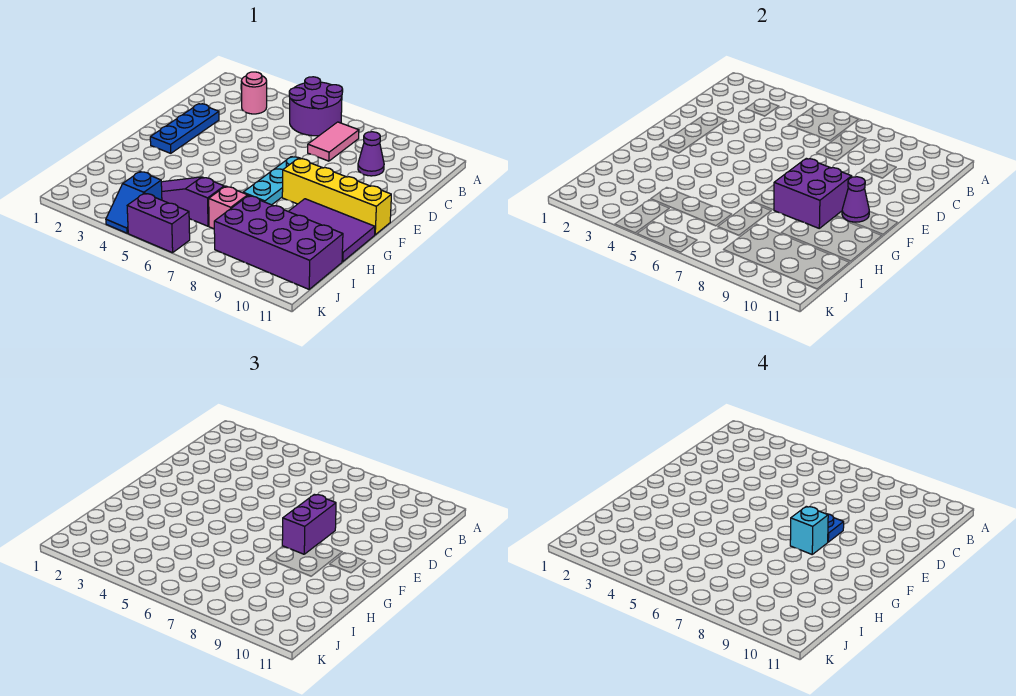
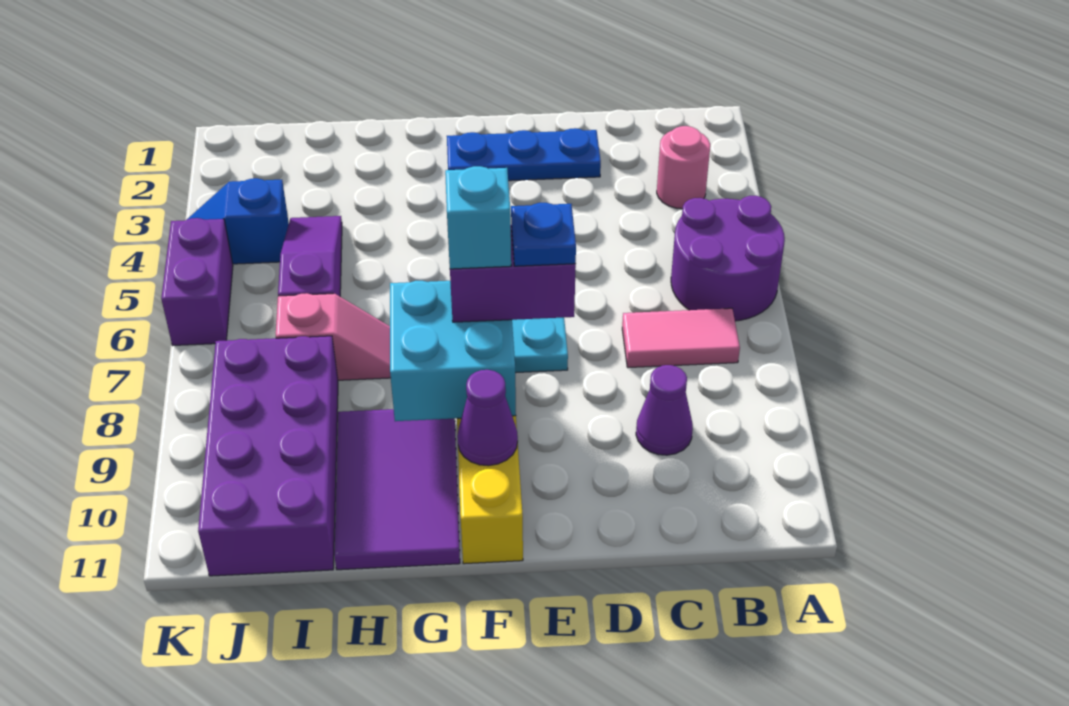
purple 2x2 brick [774,158,852,228] -> cyan 2x2 brick [390,281,516,421]

